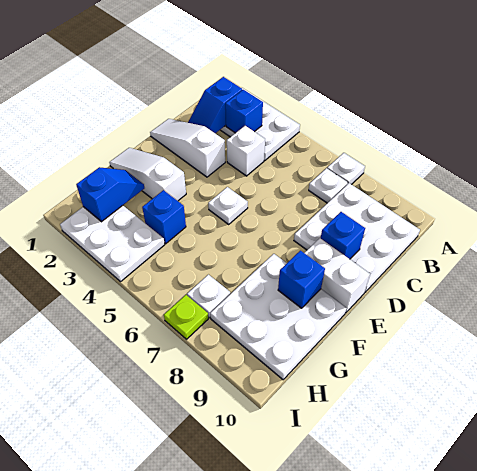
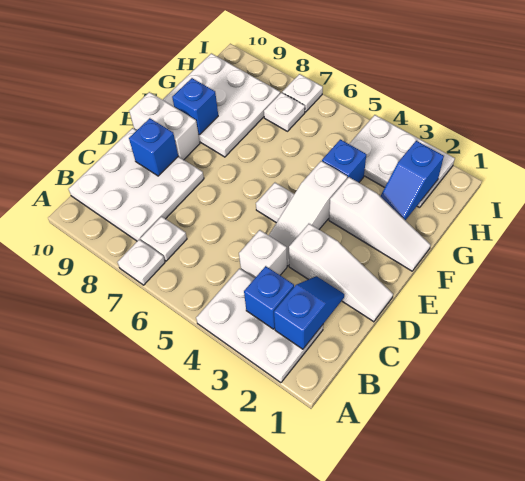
none -> white 1x3 slope [269,161,347,266]
lime 1x1 plate [164,295,208,339] -> white 1x1 plate [282,74,323,112]

